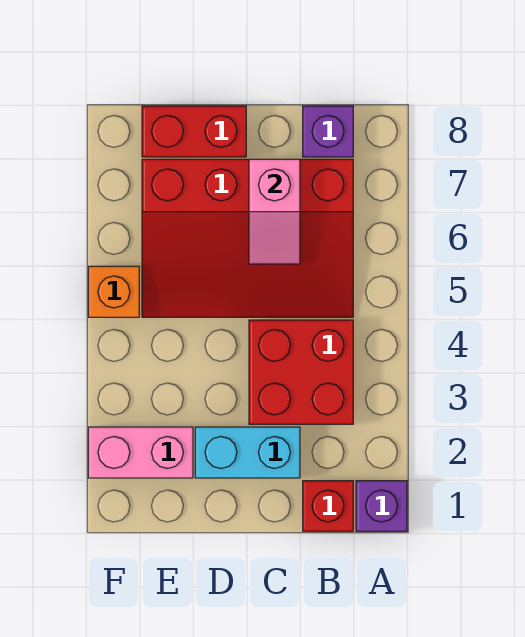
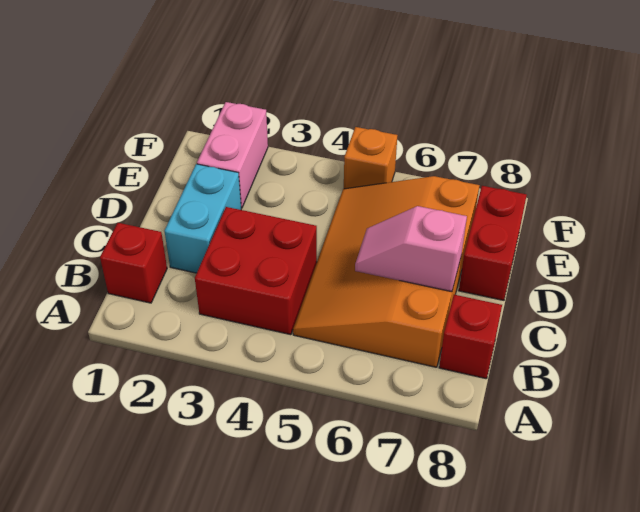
purple 1x1 brick [356,481,407,531] -> none
red 3x4 slope [142,159,353,317] -> orange 3x4 slope [293,176,479,367]
purple 1x1 brick [303,106,353,157] -> red 1x1 brick [439,295,502,379]

